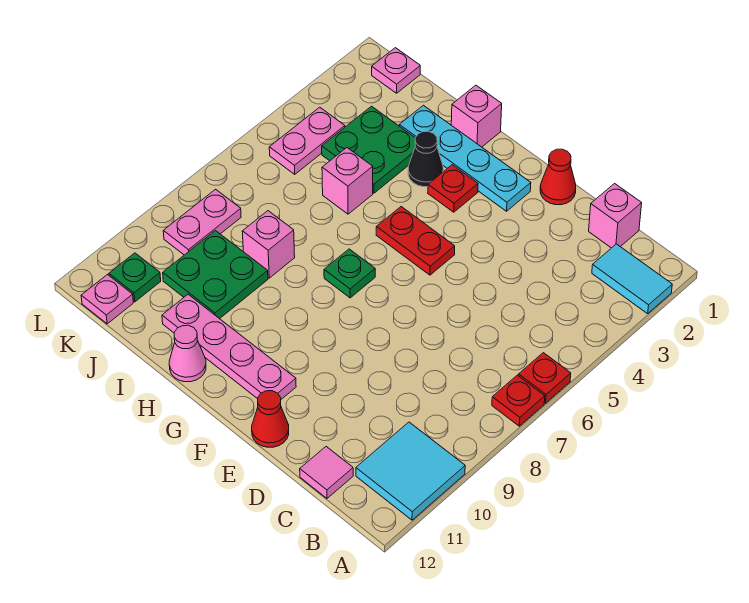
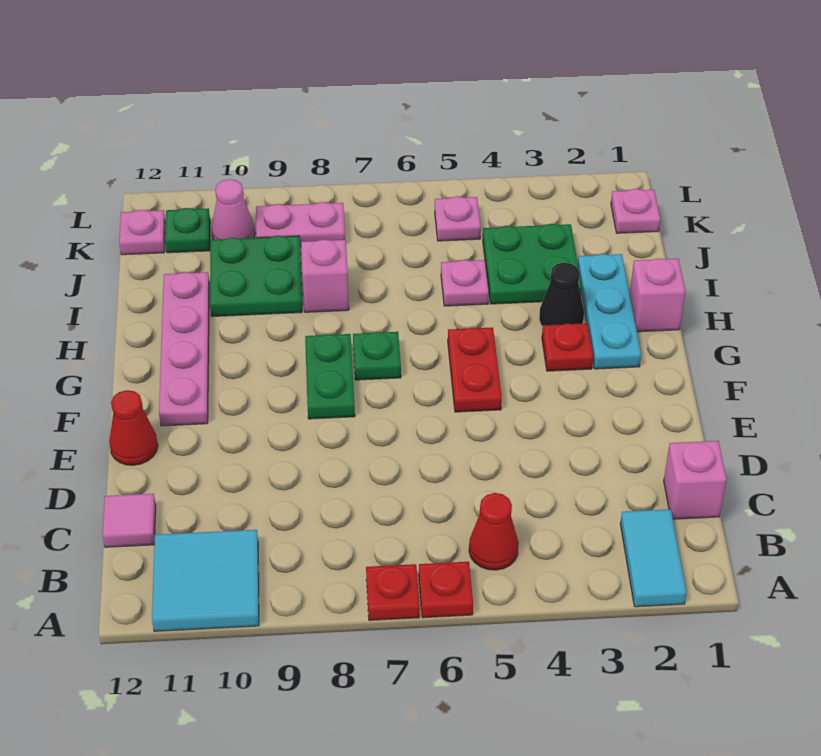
red 1x1 cone [540,149,576,205] -> red 1x1 cone moved to [469,493,519,570]
cyan 1x4 plate [399,105,531,211] -> cyan 1x3 plate [578,254,641,369]
none -> green 1x2 plate [305,334,355,419]
pink 1x1 cone [169,325,206,382] -> pink 1x1 cone moved to [212,179,255,240]
pink 1x1 brick [322,148,373,214] -> pink 1x1 plate [441,260,489,306]
pink 1x2 plate [269,107,345,174] -> pink 1x1 plate [435,196,481,241]

